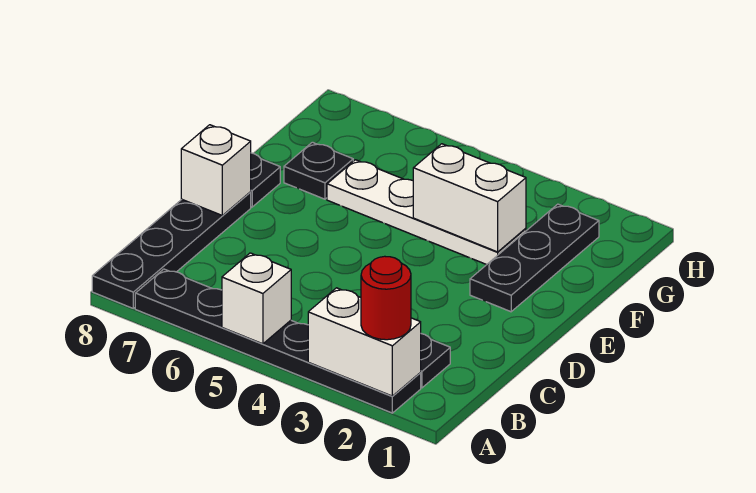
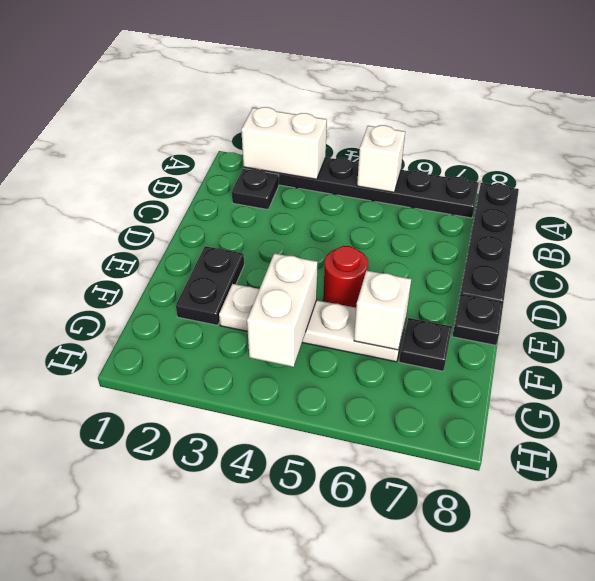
red 1x1 round brick [361,256,411,340] -> red 1x1 round brick moved to [323,246,368,308]
white 1x1 brick [181,125,251,215] -> white 1x1 brick moved to [354,271,411,350]
black 1x3 plate [470,204,599,312] -> black 1x2 plate [176,246,244,325]
white 1x2 brick [413,144,526,252] -> white 1x2 brick turned to [247,253,318,367]

